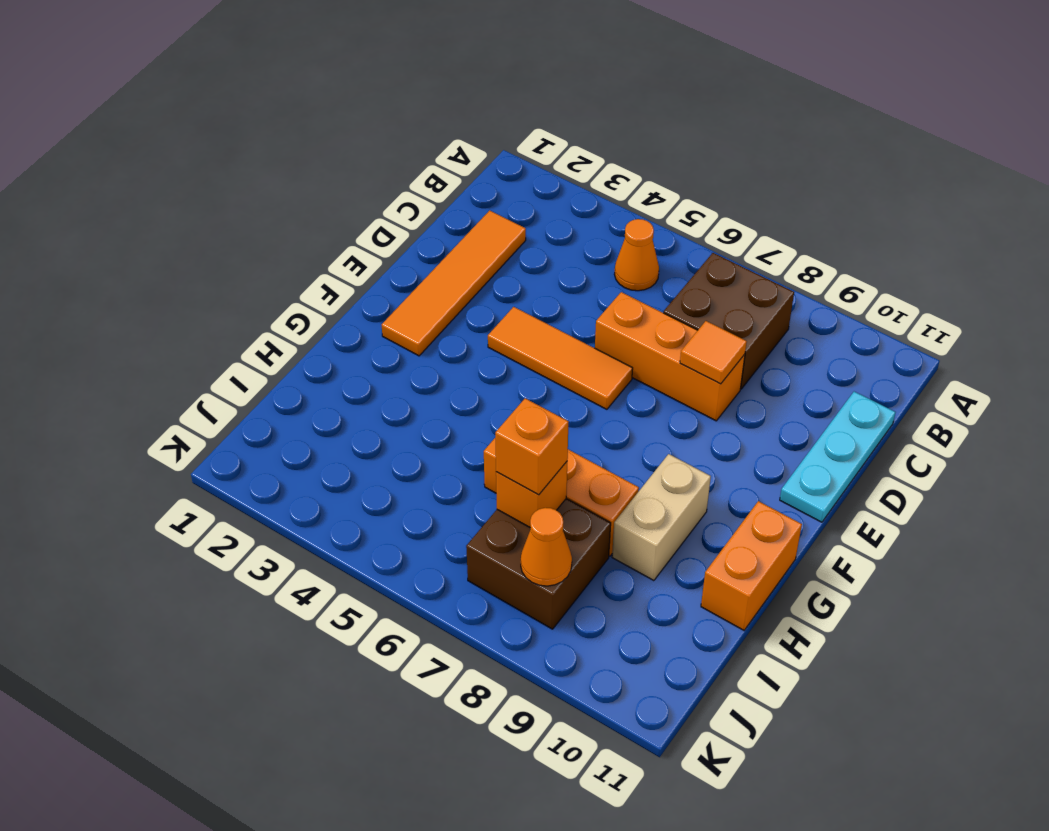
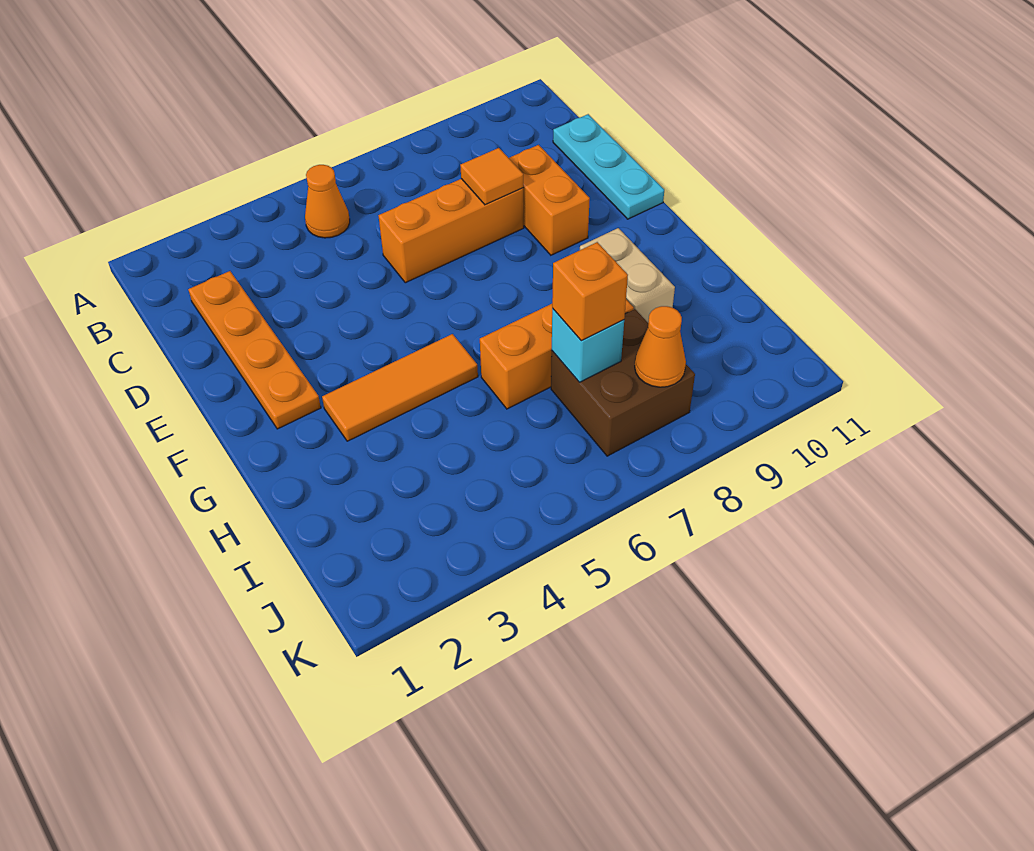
brown 2x2 brick [664,253,794,389] -> none
orange 1x4 tile [382,210,526,356] -> orange 1x4 plate [188,271,321,429]
orange 1x3 tile [488,307,633,409] -> orange 1x3 tile moved to [322,334,478,441]
orange 1x2 brick [701,501,802,630] -> orange 1x2 brick moved to [509,145,590,255]
orange 1x1 brick [496,462,567,527] -> cyan 1x1 brick [552,309,624,382]

